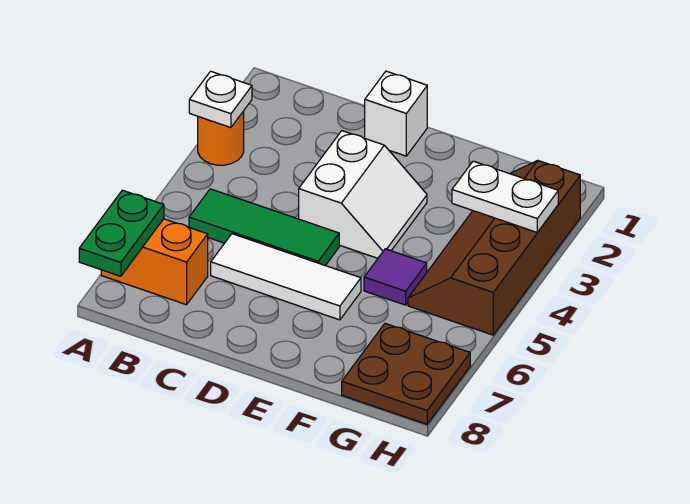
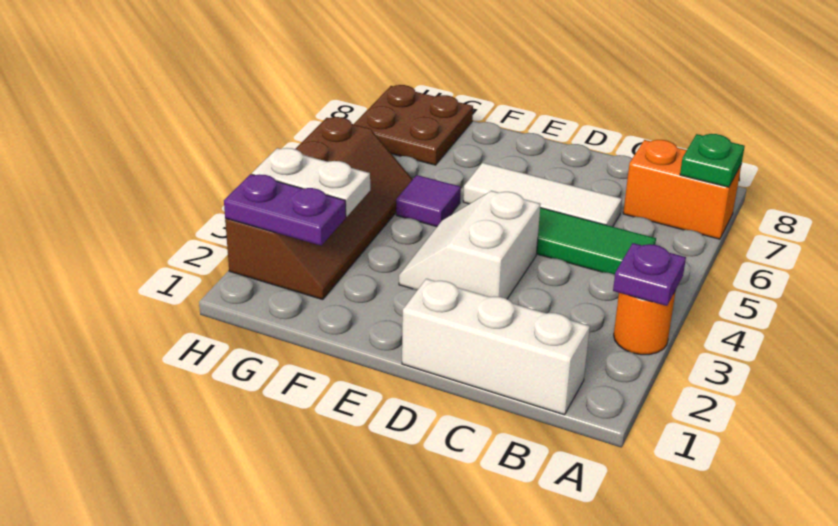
white 1x1 plate [189,71,252,128] -> purple 1x1 plate [613,243,686,306]
green 1x2 plate [79,190,164,276] -> green 1x1 plate [680,134,745,187]
white 1x1 brick [365,71,427,156] -> white 1x3 brick [402,279,590,415]
none -> purple 1x2 plate [224,174,346,246]

